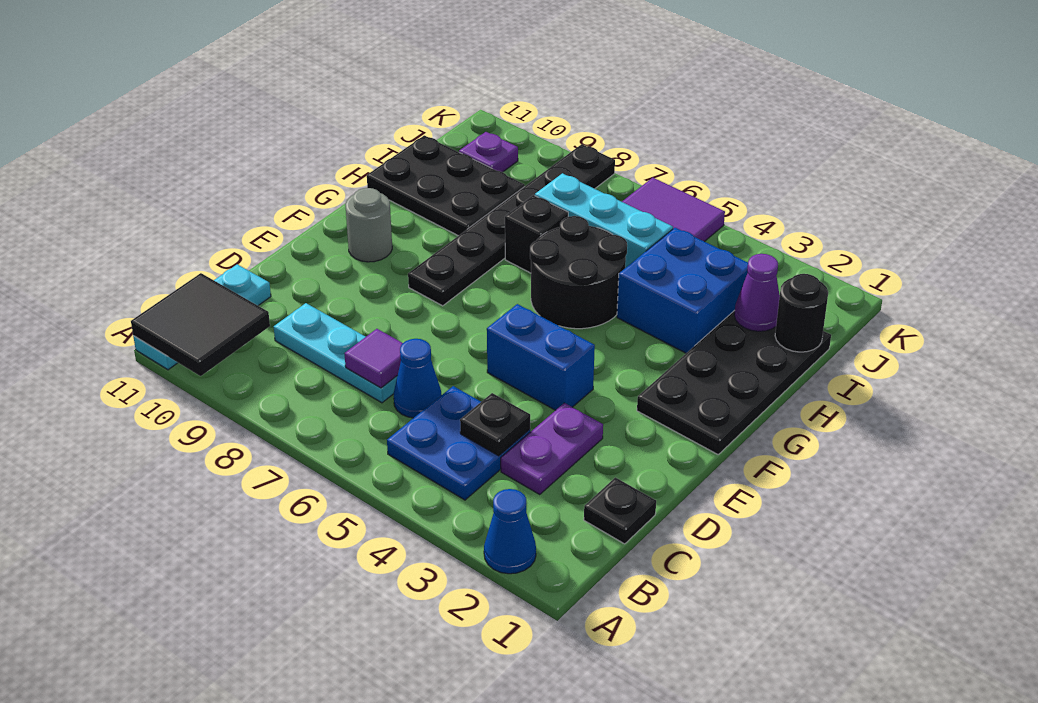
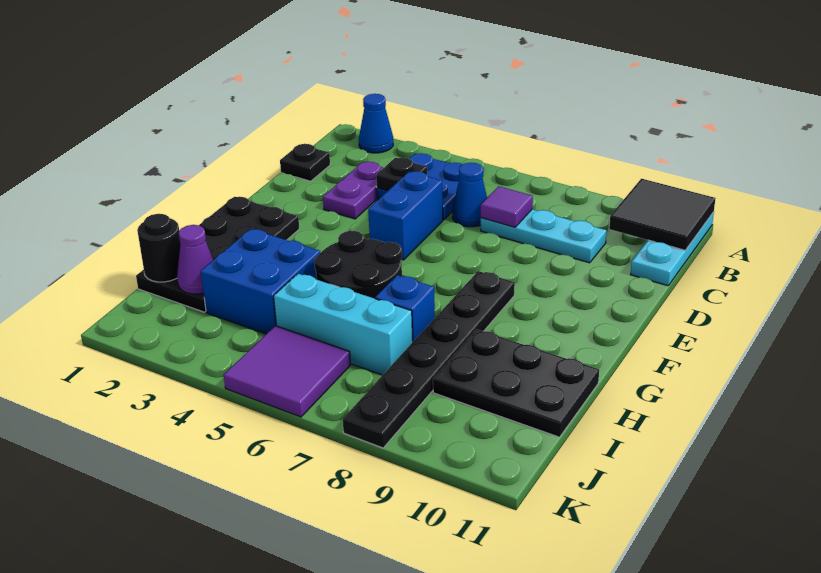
blue 1x2 brick [487,304,595,410] -> blue 1x2 brick turned to [368,171,443,260]
grey 1x1 round brick [345,188,392,262] -> none
black 1x1 brick [505,195,568,273] -> blue 1x1 brick [375,275,435,342]
purple 1x1 plate [459,132,518,172] -> none

